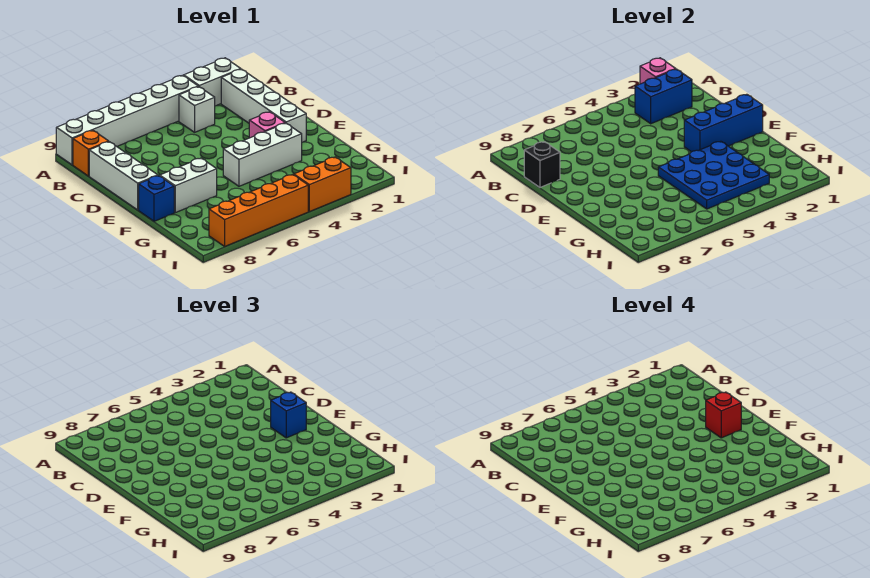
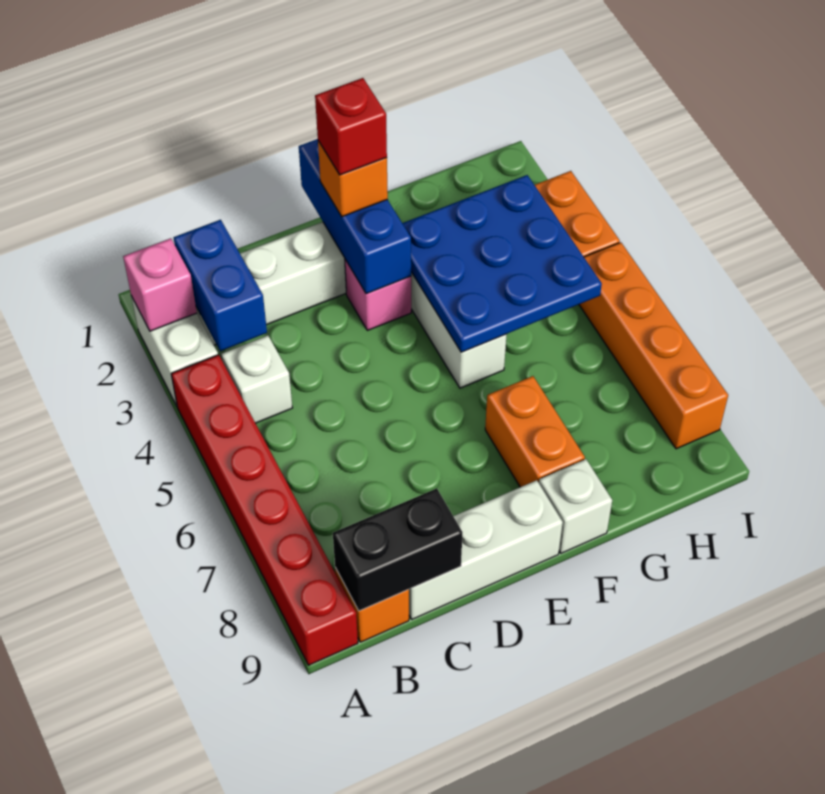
white 1x6 brick [56,75,198,165] -> red 1x6 brick [171,355,358,665]
black 1x1 brick [524,142,560,187] -> black 1x2 brick [333,489,463,611]
blue 1x1 brick [271,392,306,438] -> orange 1x1 brick [318,141,388,217]
white 1x2 brick [160,158,217,213] -> orange 1x2 brick [485,376,585,487]
blue 1x1 brick [139,176,174,221] -> white 1x1 brick [539,459,612,553]

